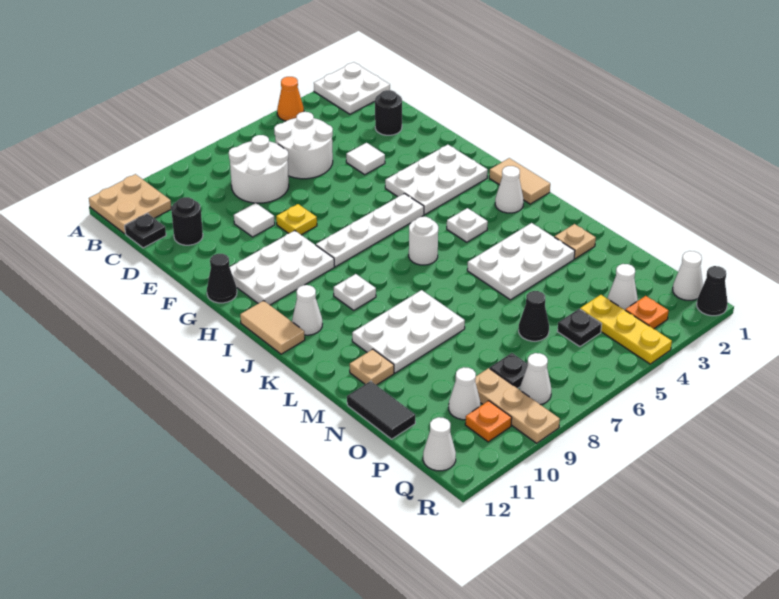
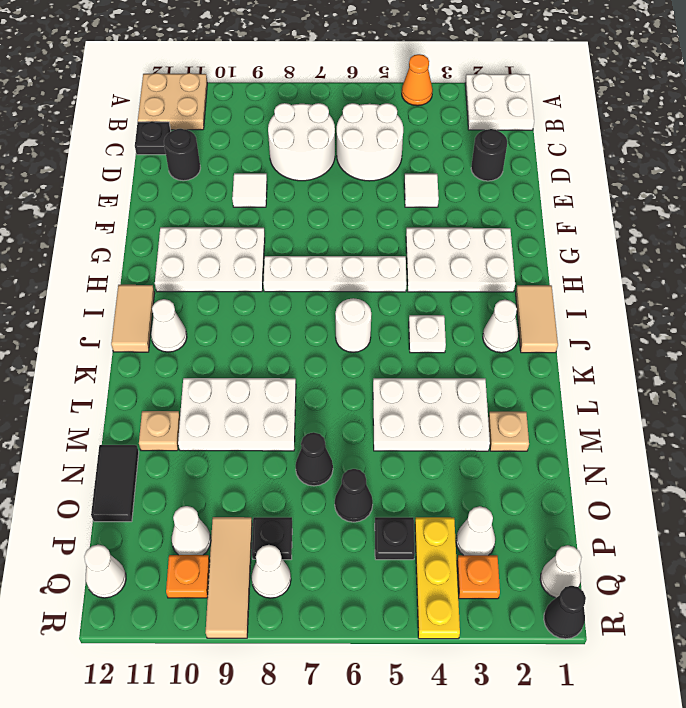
yellow 1x1 plate [276,204,317,235] -> none
black 1x1 cone [207,254,237,303] -> black 1x1 cone moved to [295,432,333,486]
white 1x1 plate [334,274,376,310] -> none
tan 1x3 plate [475,368,560,443] -> tan 1x3 tile [206,517,252,638]

